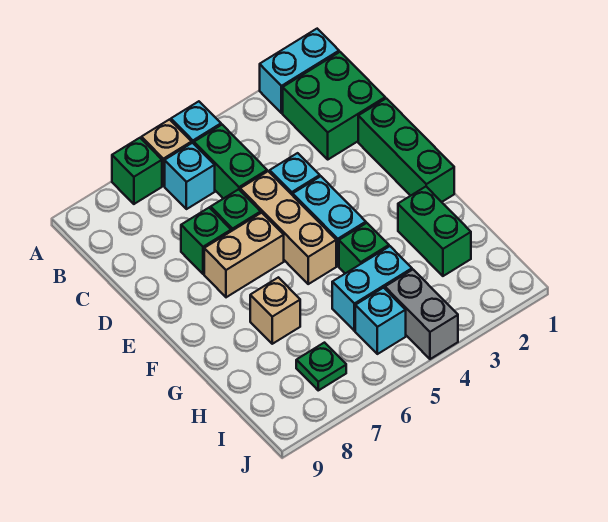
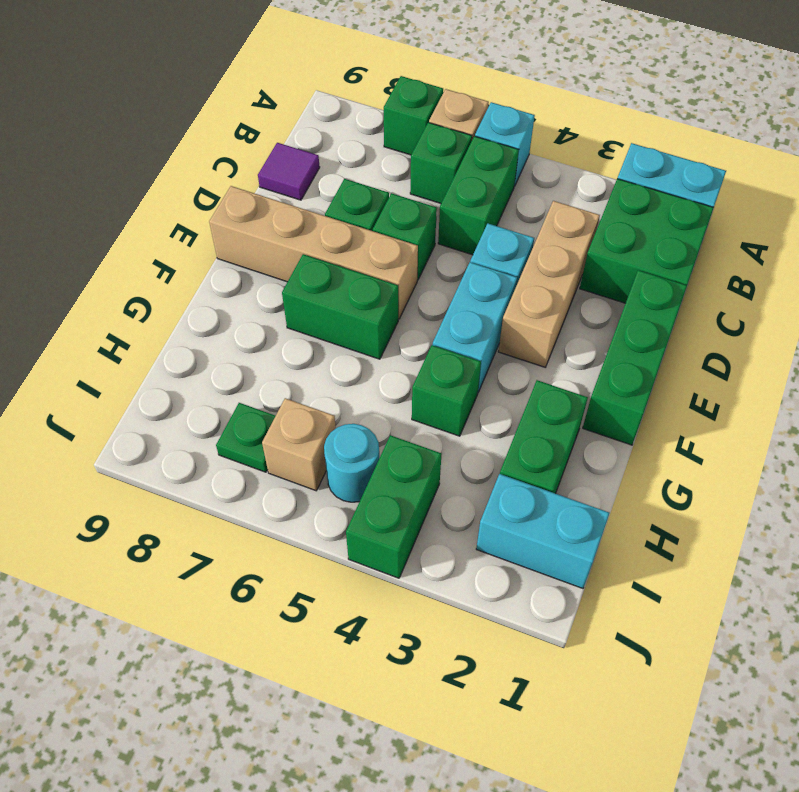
cyan 1x1 brick [165,143,215,209] -> green 1x1 brick [410,122,472,203]
none -> purple 1x1 tile [258,143,320,200]
tan 1x3 brick [240,171,336,284] -> tan 1x3 brick moved to [498,201,600,367]
tan 1x2 brick [204,213,284,297] -> tan 1x4 brick [209,186,418,319]
none -> green 1x2 brick [282,254,398,359]
tan 1x1 brick [250,277,300,344] -> tan 1x1 brick moved to [262,398,336,491]
cyan 1x2 brick [332,246,412,331] -> cyan 1x2 brick moved to [476,474,609,588]
grey 1x2 brick [385,270,458,359] -> green 1x2 brick [346,435,442,578]
cyan 1x1 brick [355,288,406,354] -> cyan 1x1 round brick [324,424,379,502]

